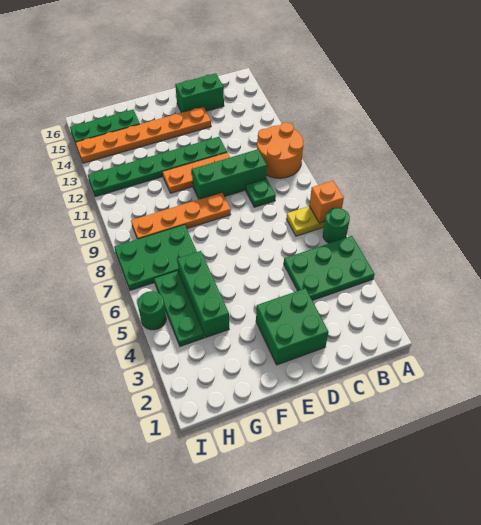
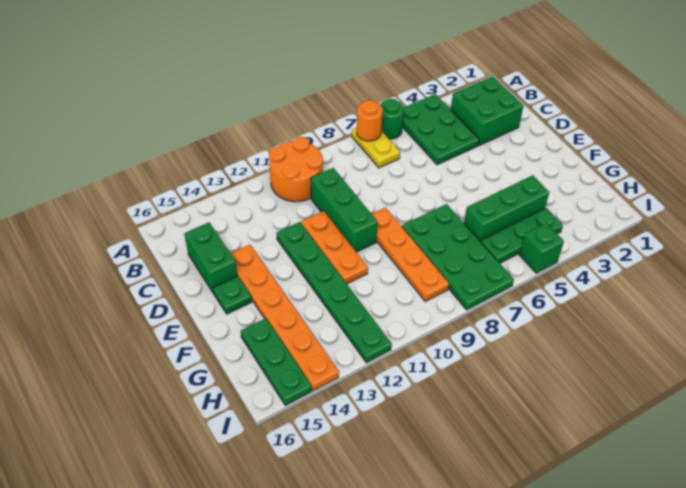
orange 1x1 brick [309,181,344,223] -> orange 1x1 round brick [357,100,383,141]
green 1x1 plate [246,179,276,207] -> green 1x1 plate moved to [213,276,252,314]
green 2x2 brick [256,288,328,365] -> green 2x2 brick moved to [451,76,523,146]
green 2x3 plate [114,224,197,290] -> green 2x4 plate [402,204,514,310]
green 1x1 round brick [138,291,166,330] -> green 1x1 brick [519,223,564,273]

